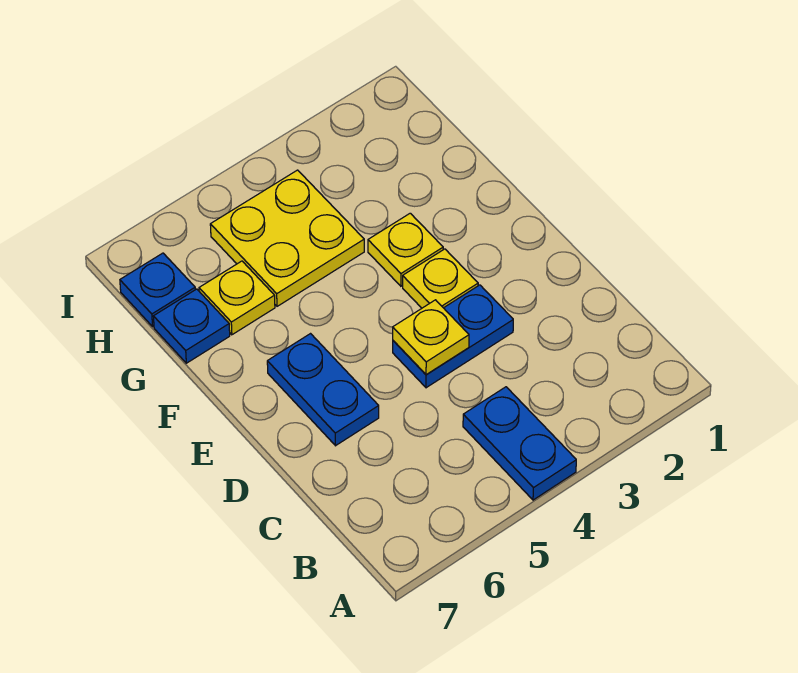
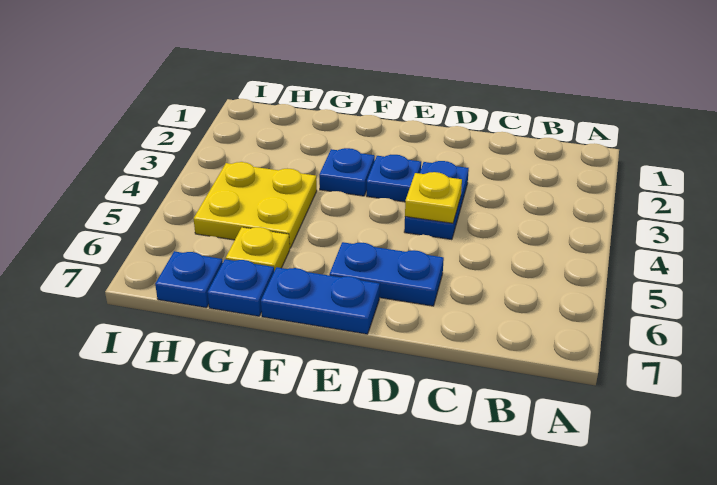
blue 1x2 plate [463,387,576,500] -> blue 1x2 plate moved to [261,267,380,334]
yellow 1x1 plate [403,249,478,308] -> blue 1x1 plate [367,155,421,202]
yellow 1x1 plate [368,213,443,286] -> blue 1x1 plate [319,148,375,196]

